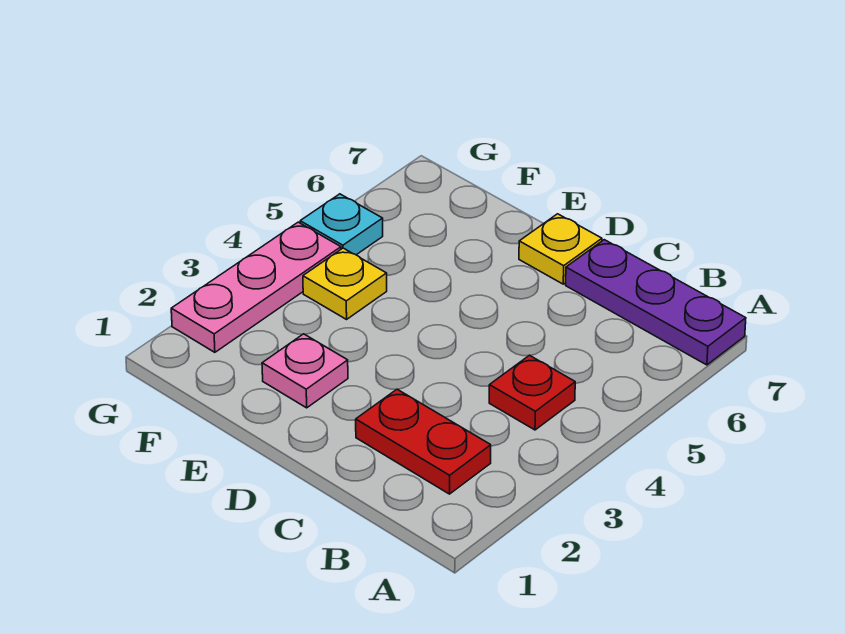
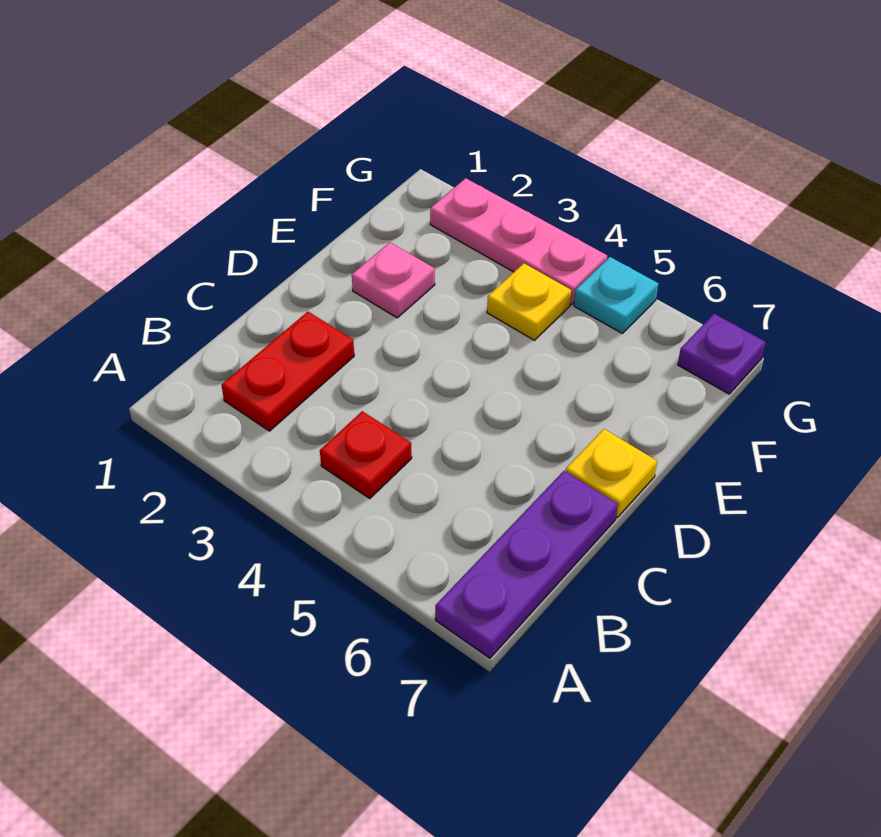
none -> purple 1x1 plate [678,314,766,394]

